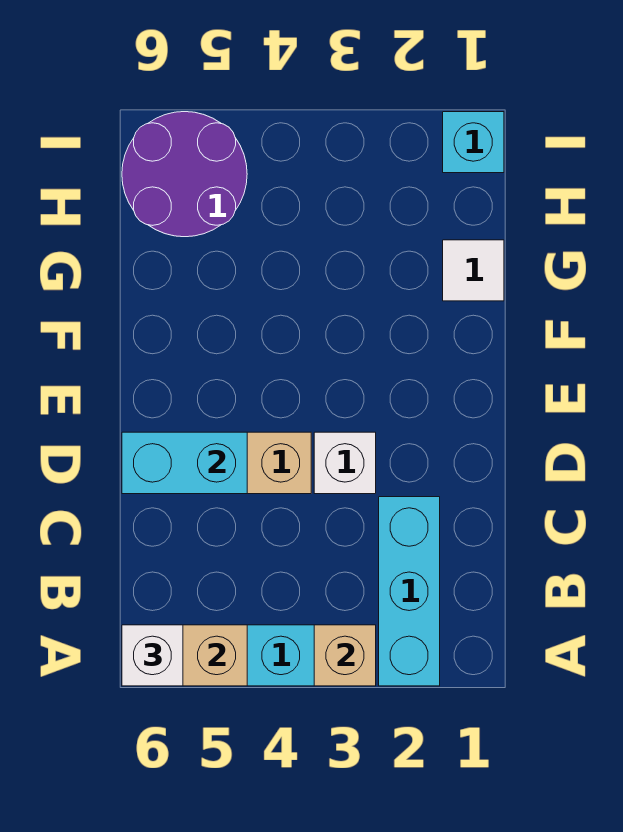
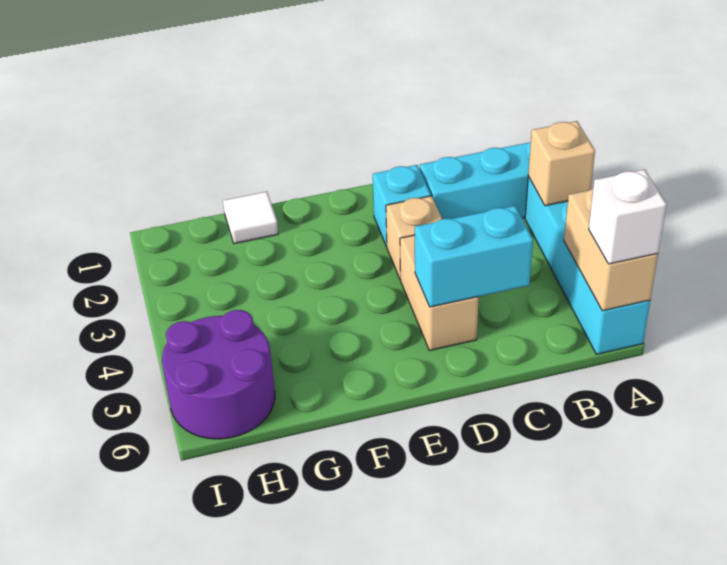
white 1x1 brick [314,432,376,494] -> tan 1x1 brick [386,196,442,280]
cyan 1x2 brick [122,432,247,494] -> cyan 1x2 brick turned to [415,206,533,307]
cyan 1x1 brick [443,112,504,173] -> cyan 1x1 brick moved to [373,165,431,247]

